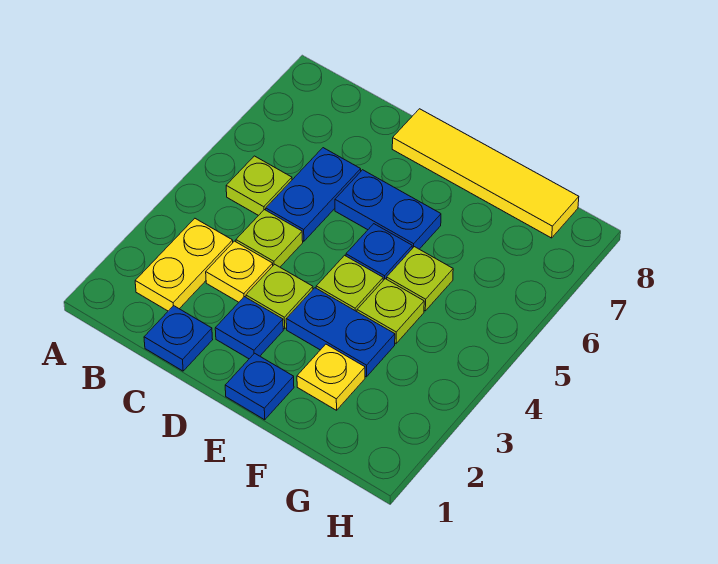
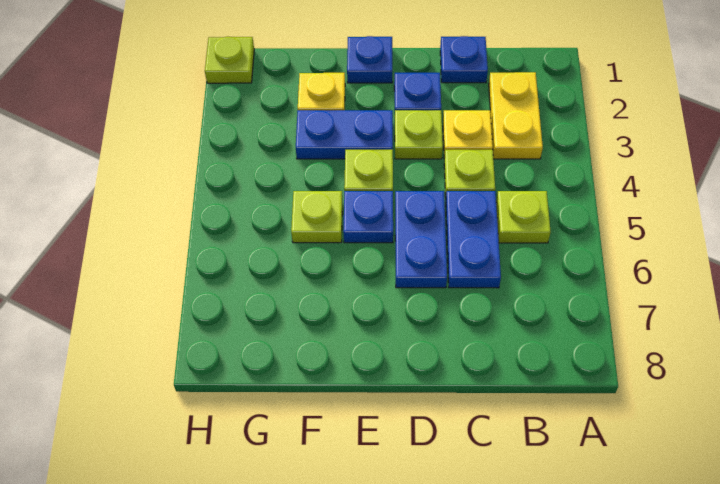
blue 1x2 plate [335,170,441,249] -> blue 1x2 plate turned to [395,191,447,288]
yellow 1x4 tile [392,109,579,238] -> none
lime 1x1 plate [357,279,424,343] -> lime 1x1 plate moved to [205,37,254,83]

